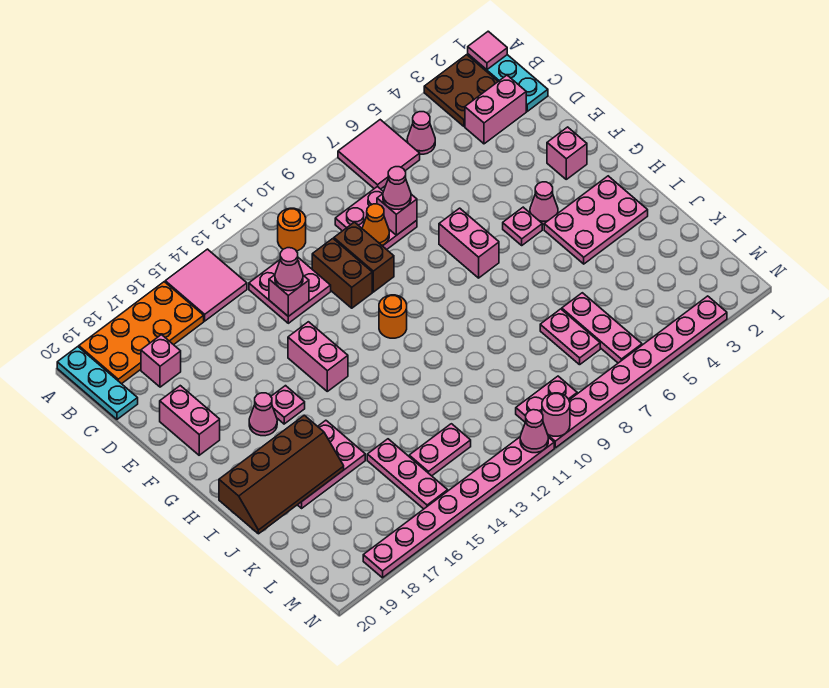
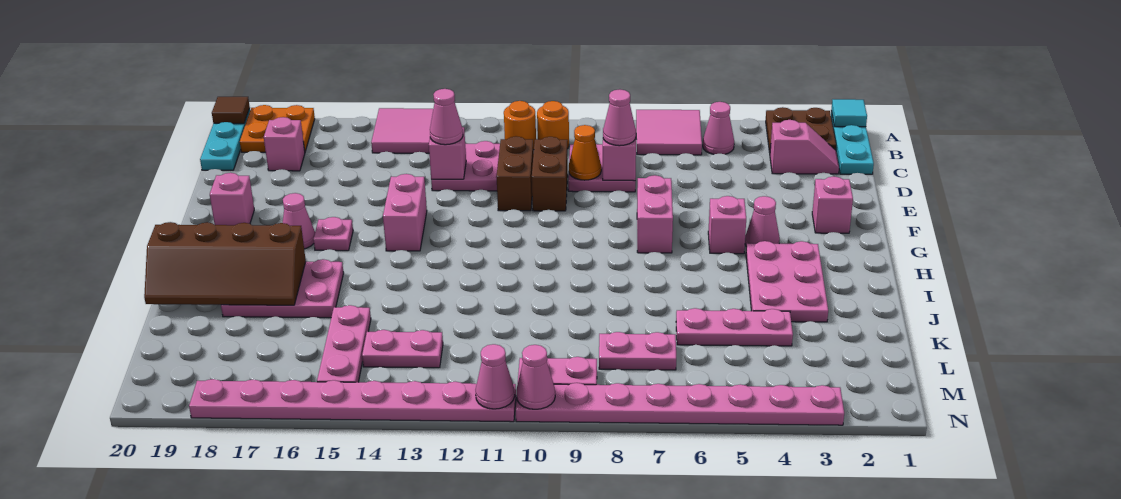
pink 1x1 tile [468,31,507,70] -> cyan 1x1 tile [831,99,867,127]
orange 2x4 plate [79,282,204,384] -> orange 2x2 plate [240,105,315,152]
none -> brown 1x1 tile [212,97,250,124]
pink 1x2 brick [465,75,526,144] -> pink 1x2 slope [770,120,839,174]
pink 1x2 brick [160,386,220,455] -> pink 1x1 brick [210,173,254,225]
pink 1x1 plate [503,207,542,245] -> pink 1x1 brick [708,196,746,254]
orange 1x1 round brick [379,295,407,338] -> orange 1x1 round brick moved to [537,101,569,149]
pink 2x3 plate [544,176,648,264] -> pink 2x3 plate turned to [746,241,828,322]
pink 1x3 plate [562,293,642,363] -> pink 1x3 plate turned to [676,308,793,346]
pink 1x2 plate [540,309,600,365] -> pink 1x2 plate turned to [599,332,676,370]
pink 1x1 round brick [542,393,570,436] -> pink 1x1 cone [516,345,555,409]

